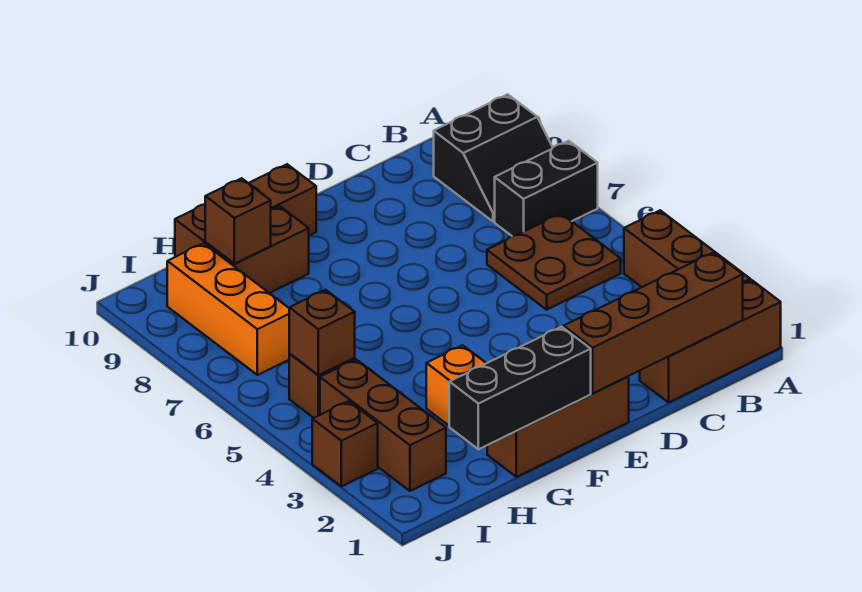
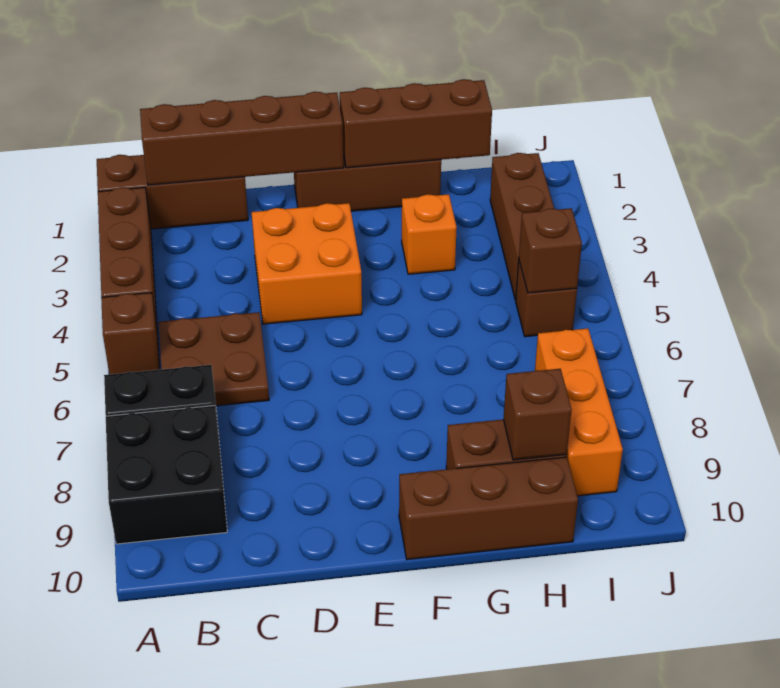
black 2x2 slope [434,94,553,221] -> black 2x2 brick [106,406,227,544]
none -> orange 2x2 brick [252,203,362,324]
black 1x3 brick [449,327,591,449] -> brown 1x3 brick [340,79,492,168]
brown 1x1 brick [312,401,378,486] -> brown 1x1 brick moved to [101,293,160,374]

